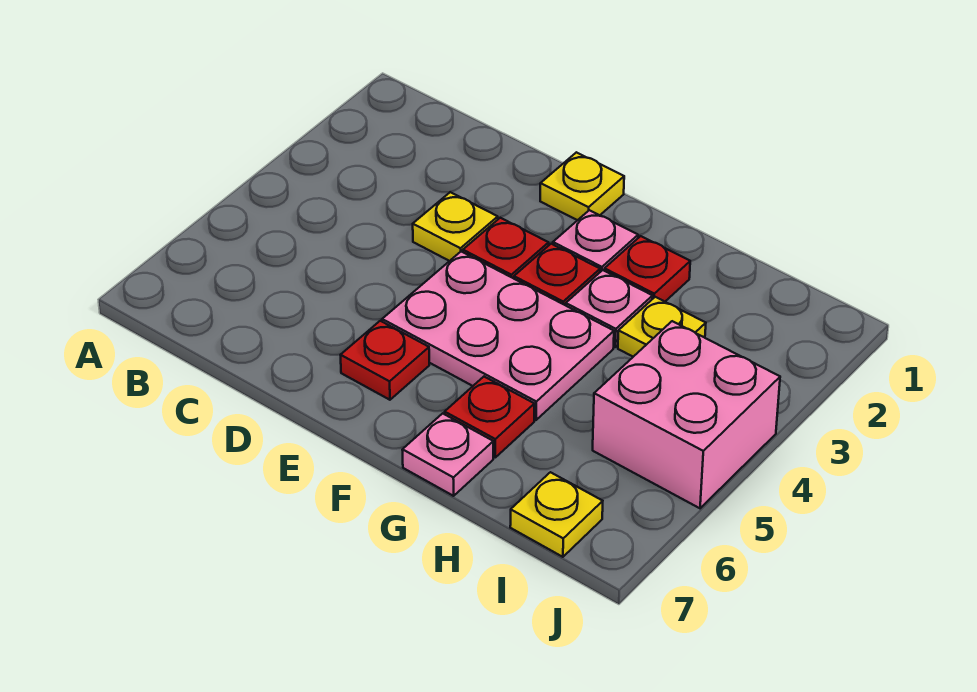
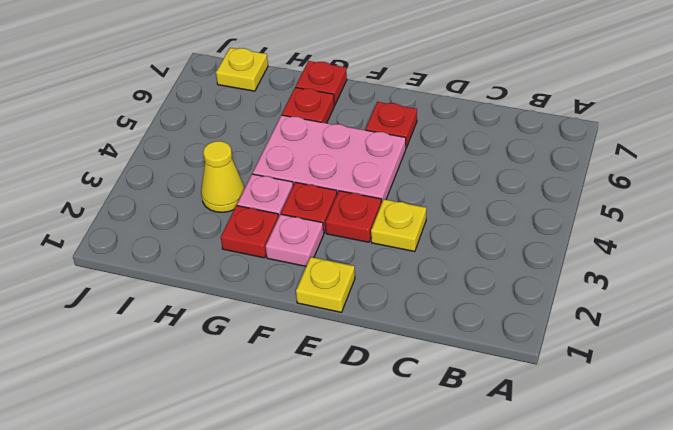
pink 1x1 plate [402,413,493,496] -> red 1x1 plate [296,61,347,105]
yellow 1x1 plate [618,297,706,357] -> yellow 1x1 cone [201,141,244,212]
pink 2x2 brick [593,321,780,508] -> none

